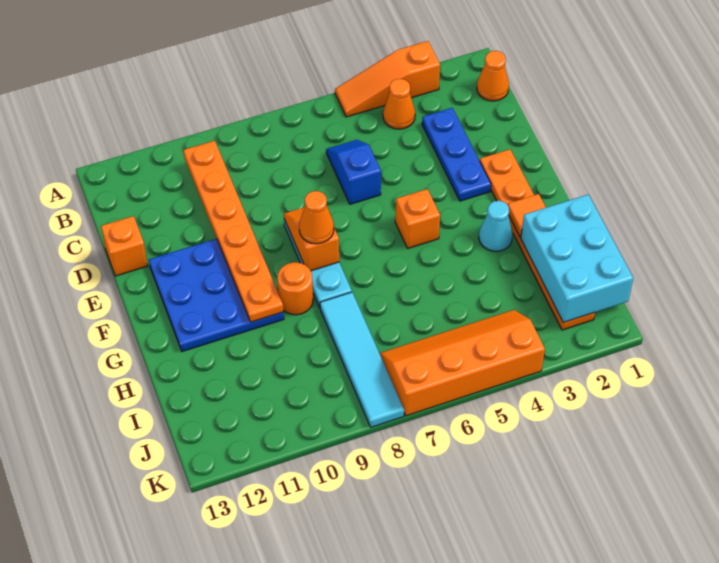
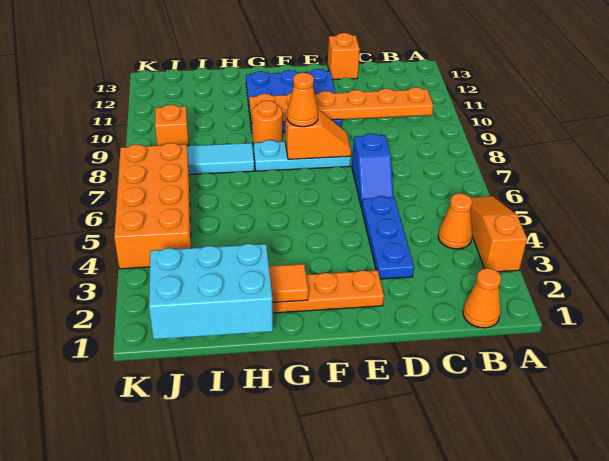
blue 1x3 plate [422,108,491,201] -> blue 1x3 plate turned to [362,196,414,279]
blue 1x2 slope [326,140,381,204] -> blue 1x2 slope turned to [352,134,393,208]
orange 1x1 brick [395,189,440,248] -> orange 1x1 brick moved to [155,105,189,146]
cyan 1x1 cone [479,201,513,252] -> none
orange 2x4 slope [380,310,545,416] -> orange 2x4 brick [114,143,191,269]

